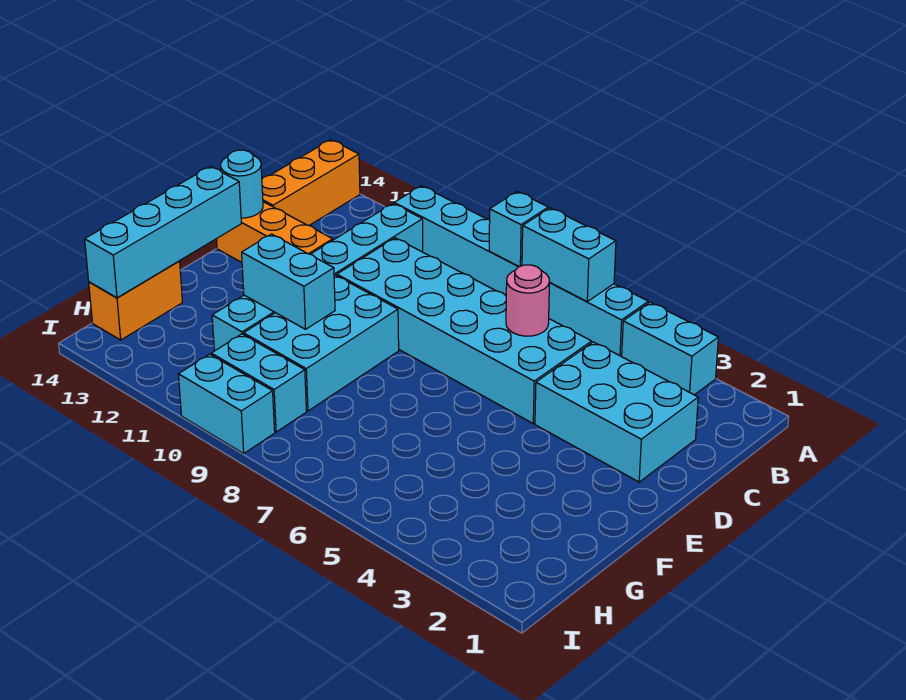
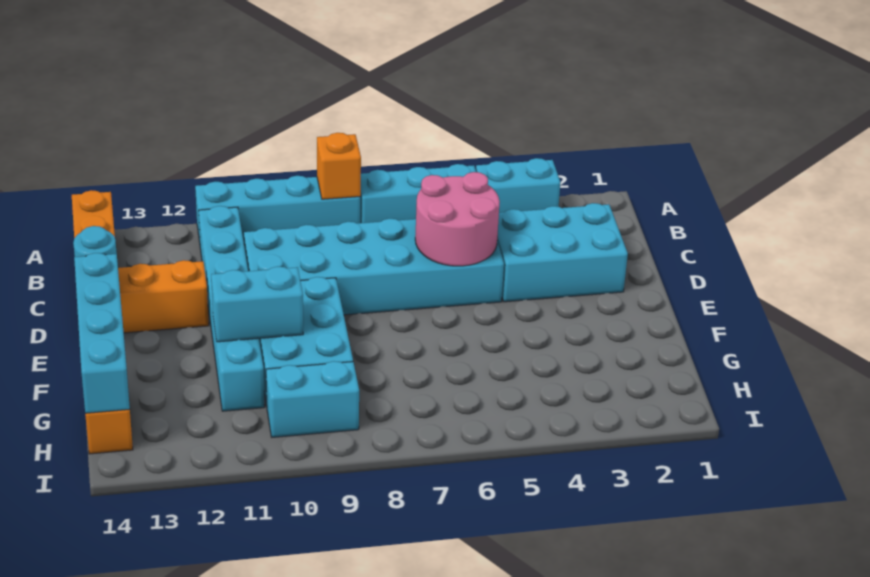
cyan 1x2 brick [522,208,616,302] -> none
cyan 1x1 brick [489,192,548,267] -> orange 1x1 brick [317,133,361,199]
pink 1x1 round brick [506,265,550,336] -> pink 2x2 round brick [415,172,500,266]
cyan 1x2 brick [178,354,275,453] -> none

